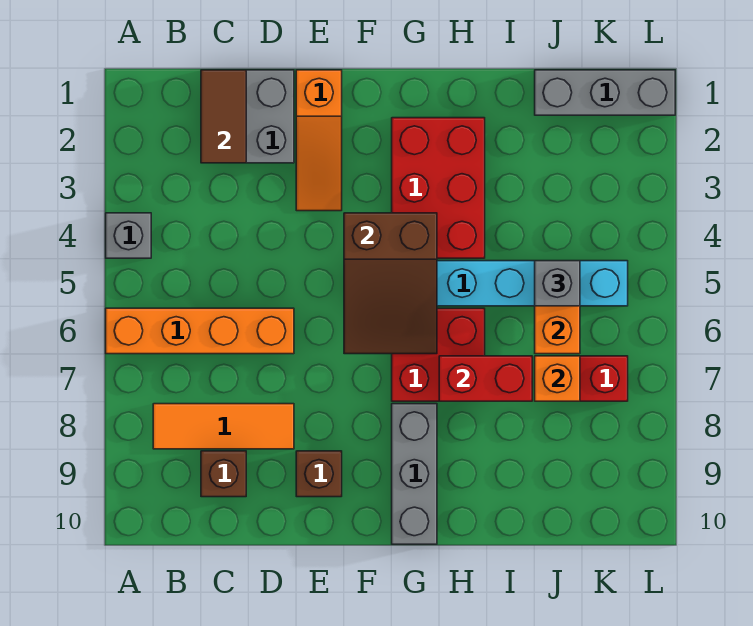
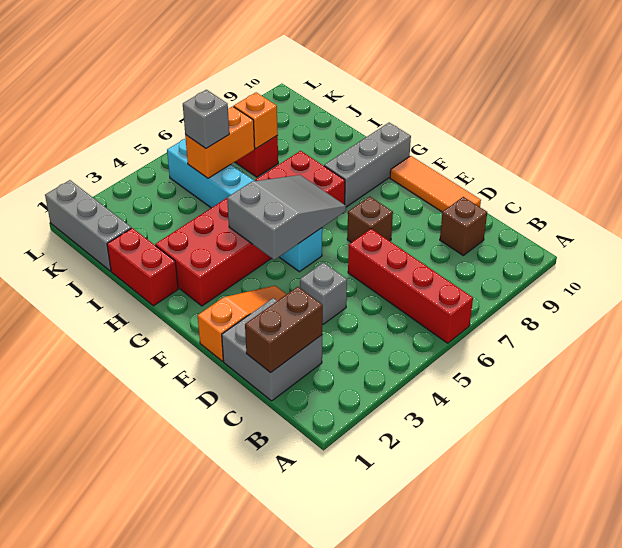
grey 1x1 brick [106,213,151,258] -> grey 1x1 brick moved to [300,263,347,324]
orange 1x4 brick [106,308,294,354] -> red 1x4 brick [348,229,473,343]
orange 1x3 tile [153,404,294,449] -> orange 1x3 tile moved to [390,156,481,212]
brown 1x2 tile [201,70,246,163] -> brown 1x2 brick [245,287,323,373]
brown 1x1 brick [296,451,342,497] -> brown 1x1 brick moved to [347,197,393,243]
brown 2x3 slope [344,213,437,354] -> grey 2x3 slope [227,175,346,260]
red 1x2 brick [439,356,532,401] -> red 1x2 brick moved to [107,228,178,306]

